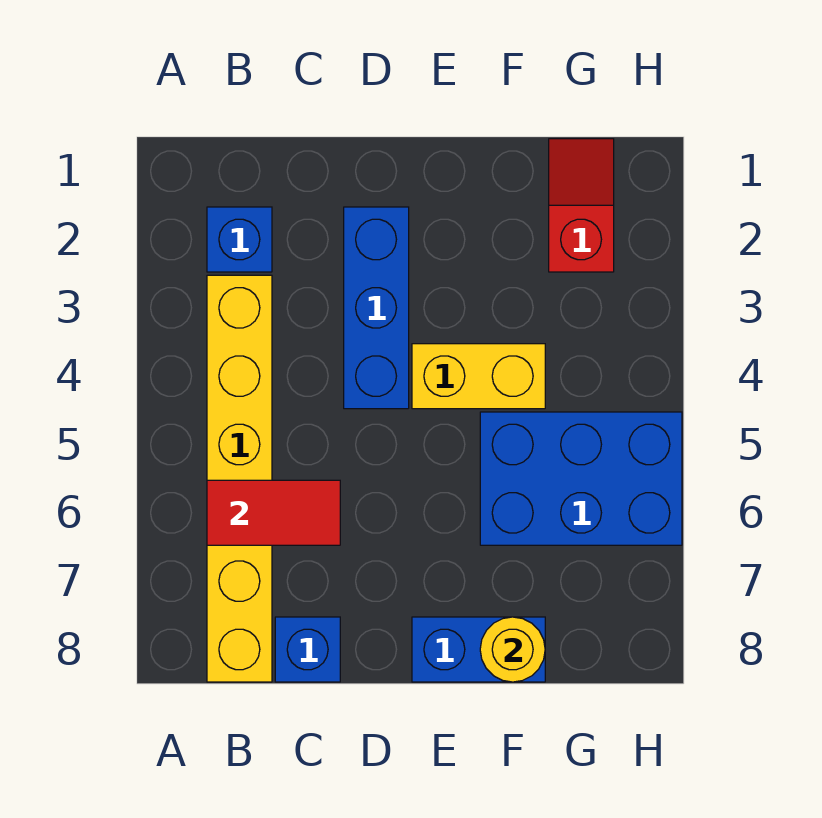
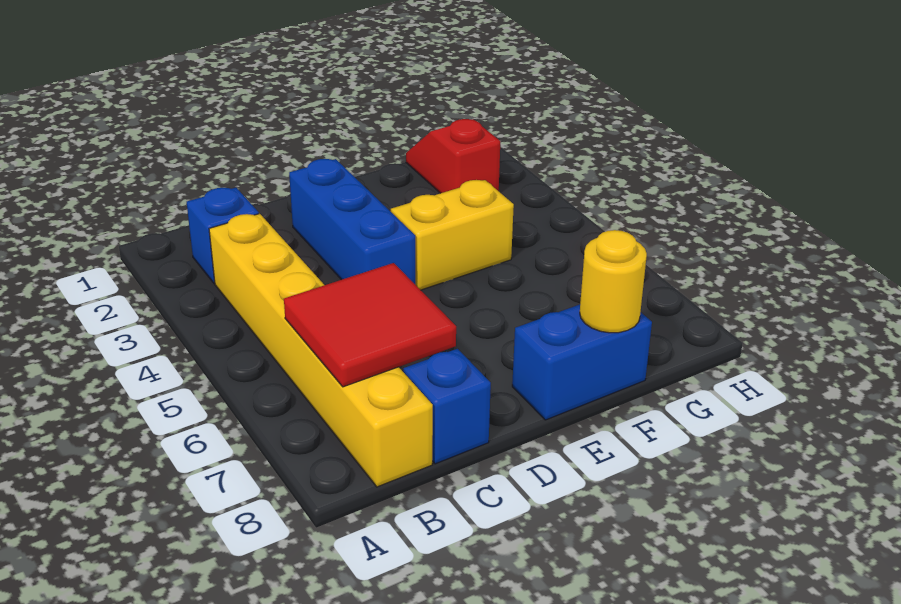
red 1x2 tile [207,480,340,545] -> red 2x2 tile [284,263,456,387]
blue 2x3 brick [480,412,682,545] -> none

